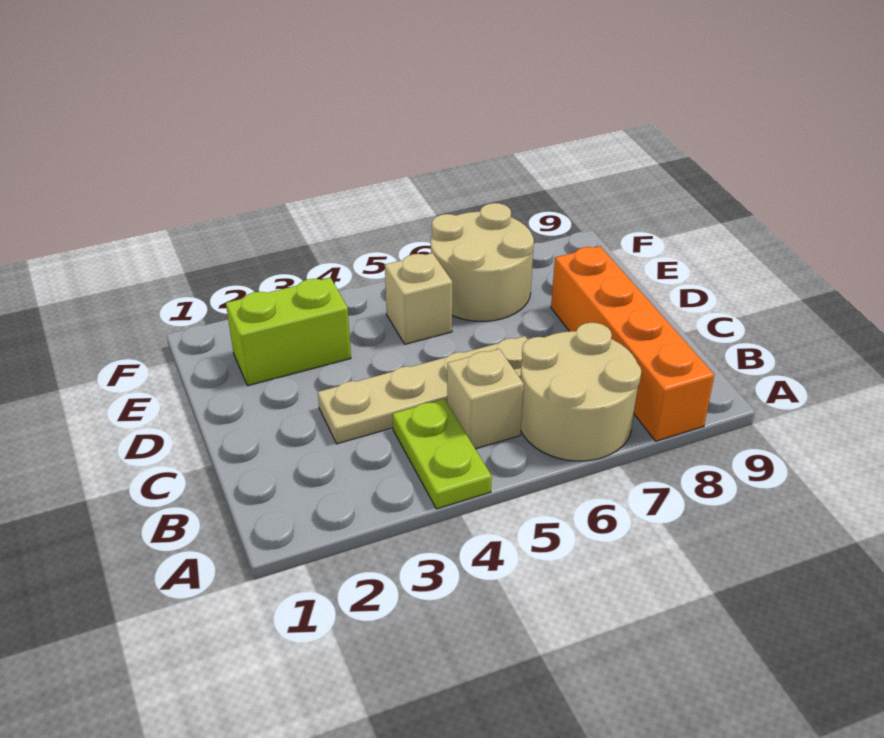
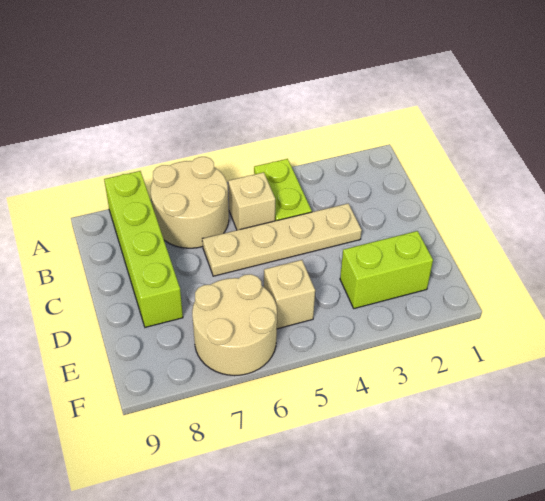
orange 1x4 brick [551,246,714,441] -> lime 1x4 brick [104,171,183,327]

